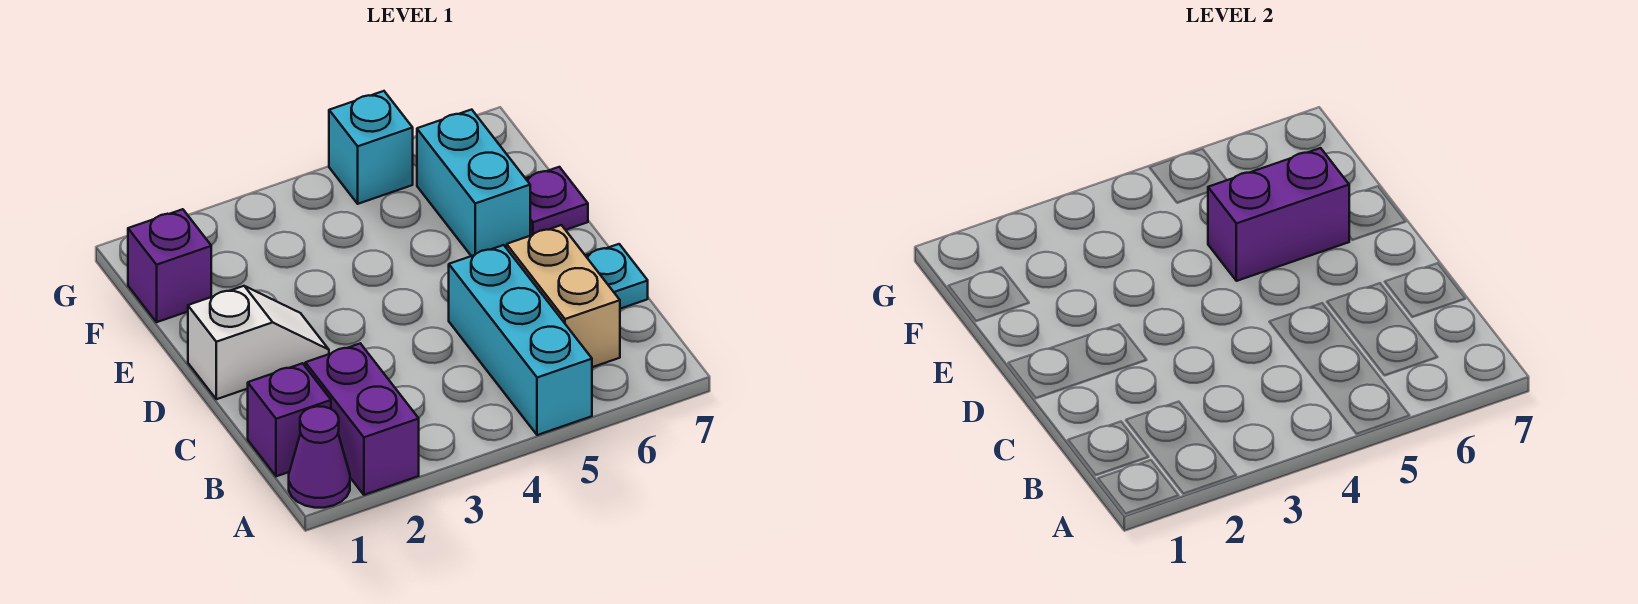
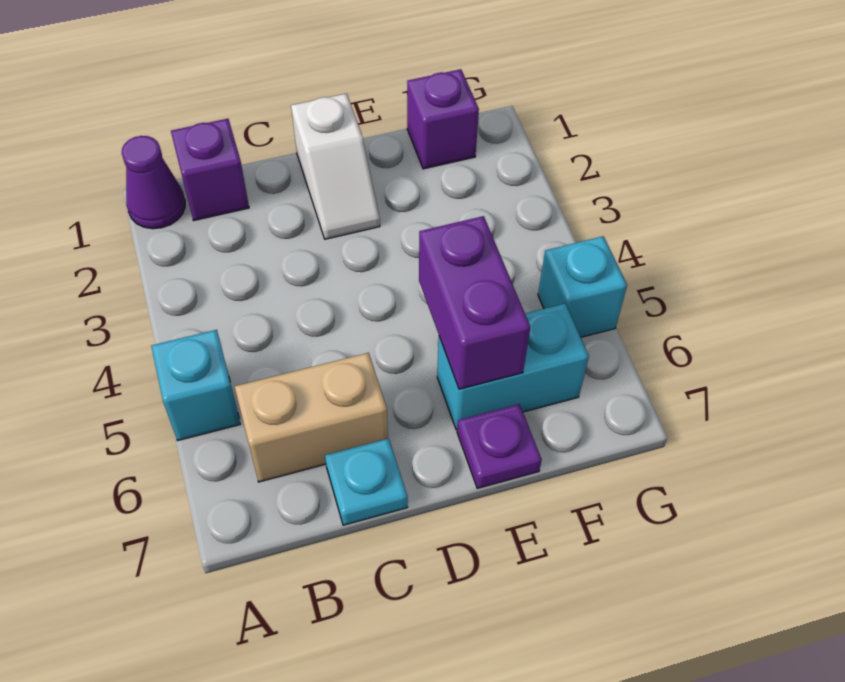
purple 1x2 brick [305,343,419,495] -> none
cyan 1x3 brick [449,245,592,435] -> cyan 1x1 brick [151,330,240,441]

